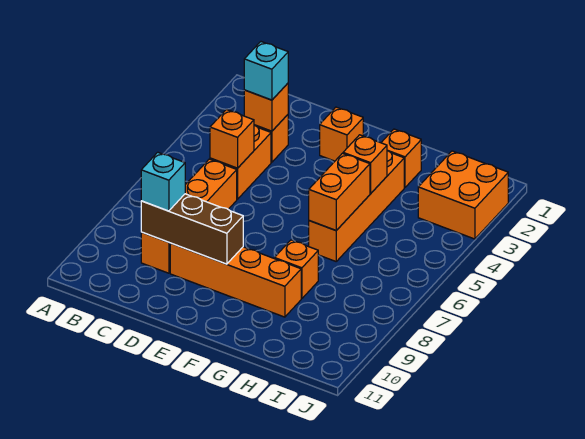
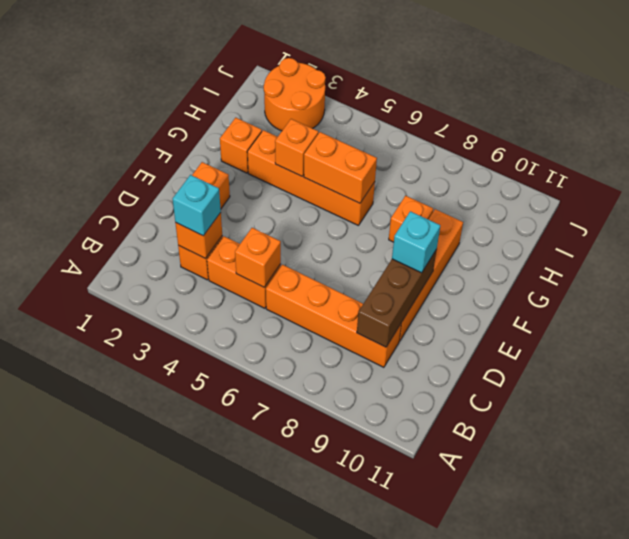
cyan 1x1 brick [141,152,185,211] -> cyan 1x1 brick moved to [392,211,440,273]
orange 2x2 brick [418,151,508,239] -> orange 2x2 round brick [264,58,326,131]

